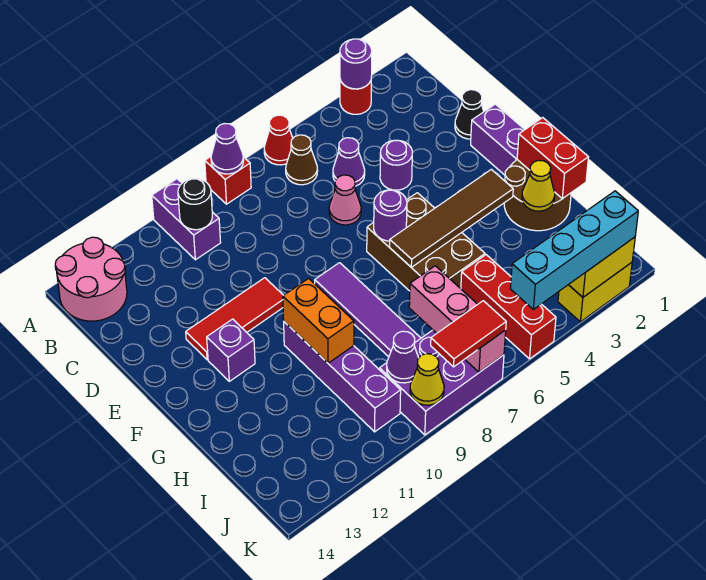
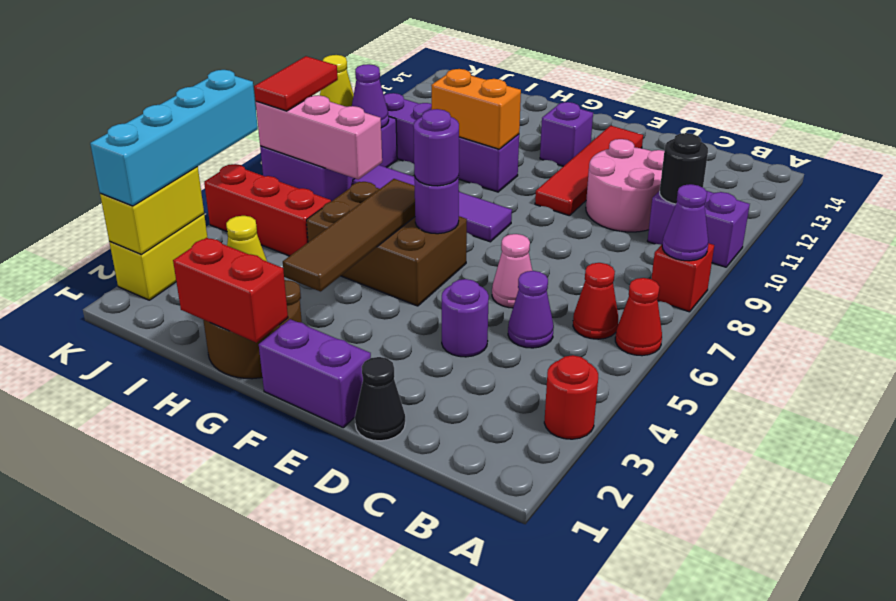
purple 1x1 round brick [340,39,372,89] -> purple 1x1 round brick moved to [413,109,459,186]
pink 2x2 round brick [55,237,127,321] -> pink 2x2 round brick moved to [586,139,664,232]
brown 1x1 cone [286,135,318,185] -> red 1x1 cone [573,263,618,339]
red 1x3 tile [186,278,283,360] -> red 1x4 tile [535,126,643,216]

